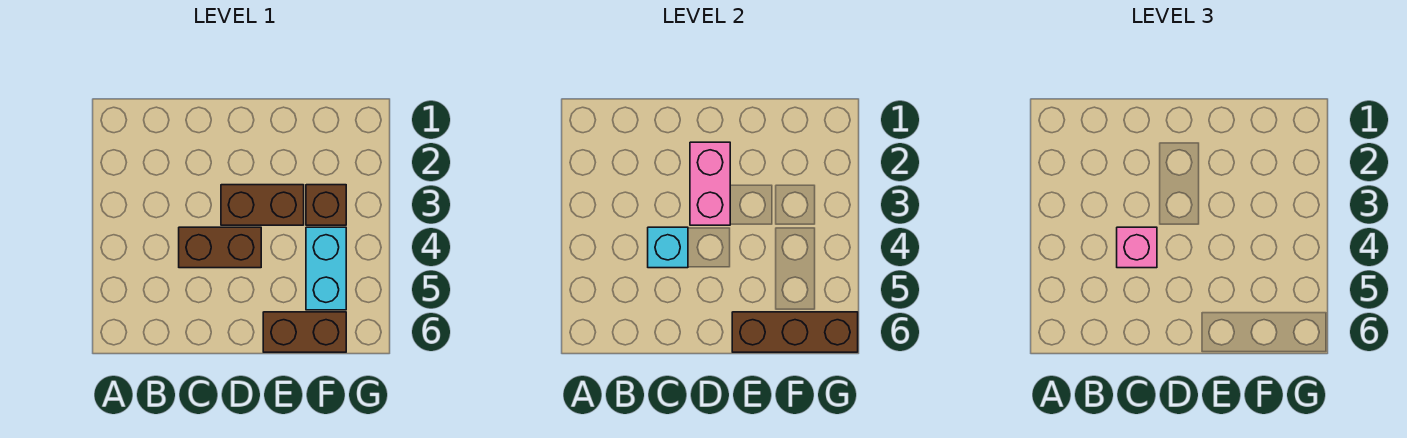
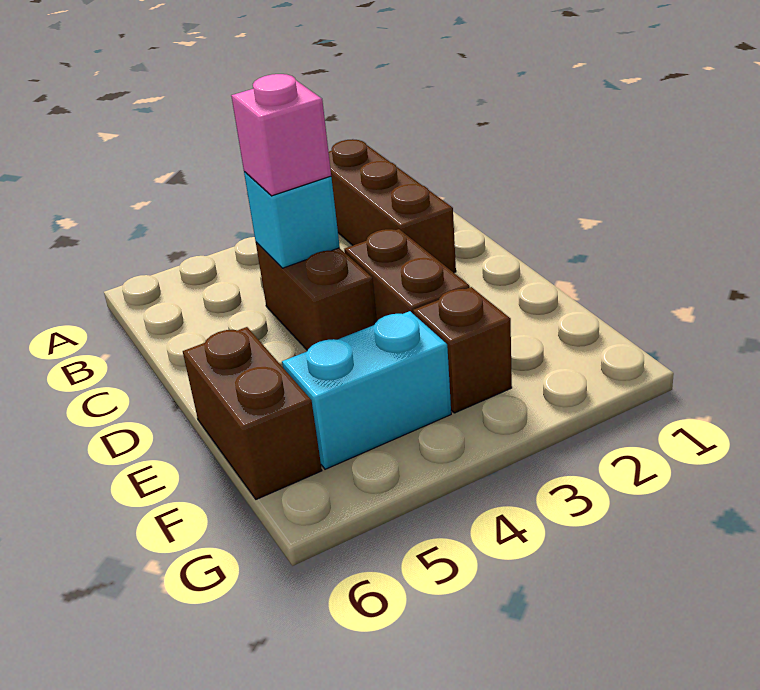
pink 1x2 brick [690,142,730,225] -> none
brown 1x3 brick [732,312,858,352] -> brown 1x3 brick moved to [329,139,456,273]

